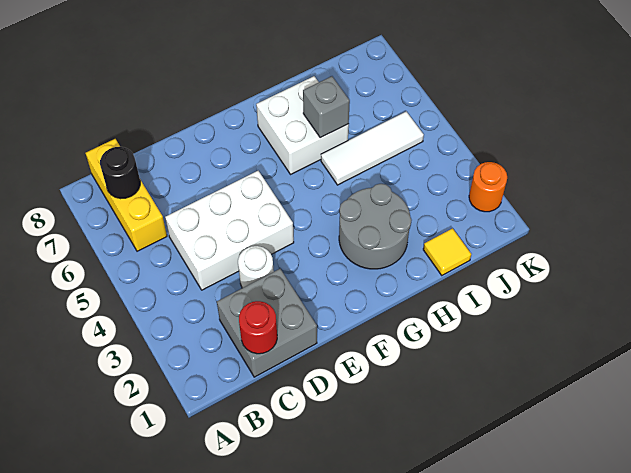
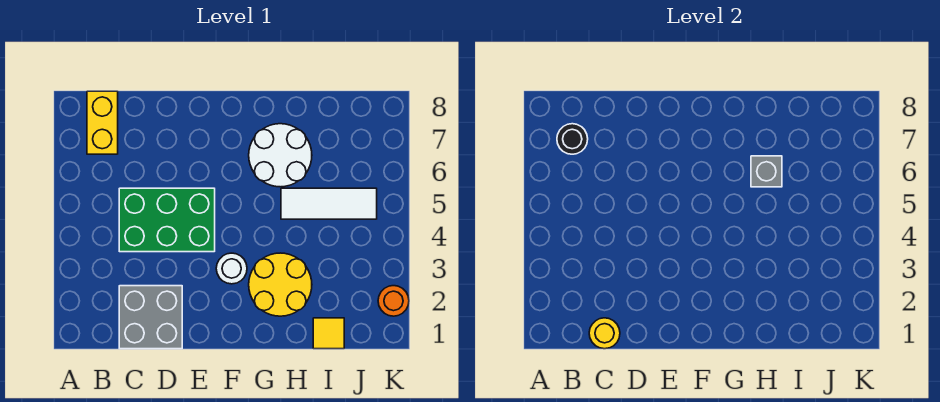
yellow 1x3 brick [86,139,167,251] -> yellow 1x2 brick [87,91,118,154]
red 1x1 round brick [239,301,277,354] -> yellow 1x1 round brick [589,318,620,349]
white 2x3 brick [165,171,294,290] -> green 2x3 brick [119,188,215,252]
white 1x1 round brick [238,246,274,288] -> white 1x1 round brick moved to [216,253,247,284]
grey 2x2 round brick [339,184,411,269] -> yellow 2x2 round brick [249,253,312,316]
white 2x2 brick [256,76,349,174] -> white 2x2 round brick [249,124,312,187]

